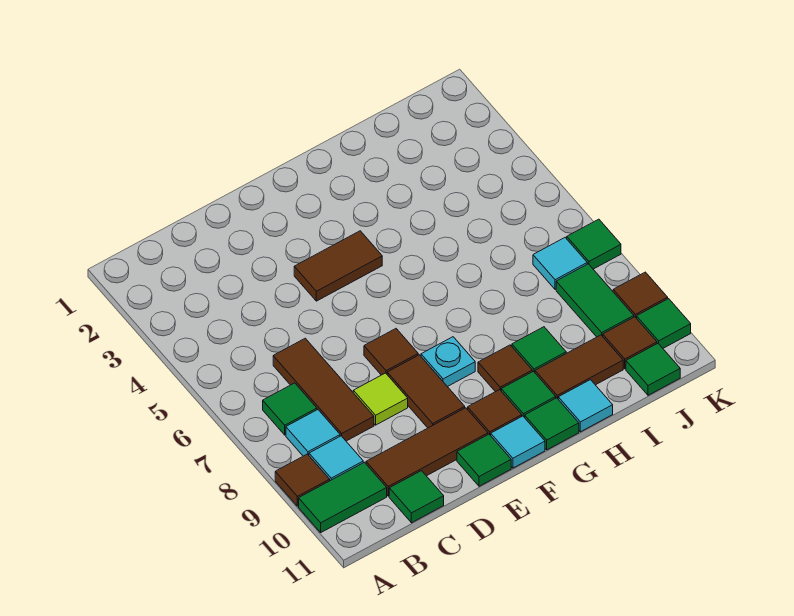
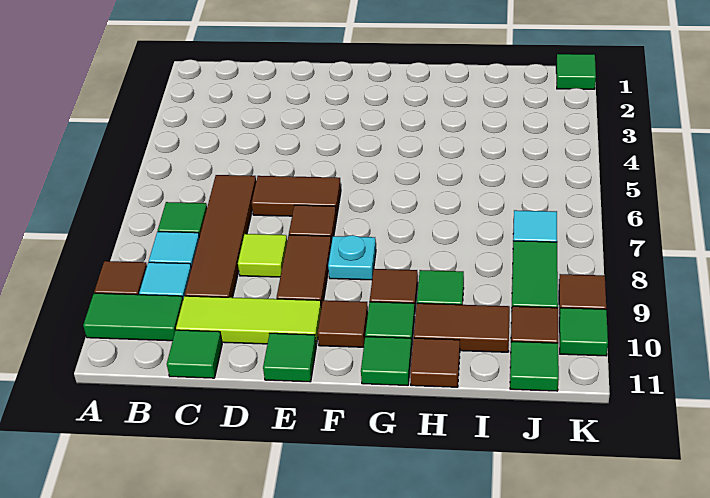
brown 1x3 tile [273,338,374,441] -> brown 1x4 tile [185,175,256,298]
brown 1x3 tile [366,408,488,496] -> lime 1x3 tile [176,296,321,345]
brown 1x2 tile [294,231,382,301] -> brown 1x2 tile moved to [252,176,341,217]
cyan 1x1 tile [491,416,545,468] -> none
cyan 1x1 tile [558,380,613,432] -> brown 1x1 tile [410,338,460,387]
green 1x1 tile [567,219,621,269] -> green 1x1 tile moved to [556,54,596,89]

